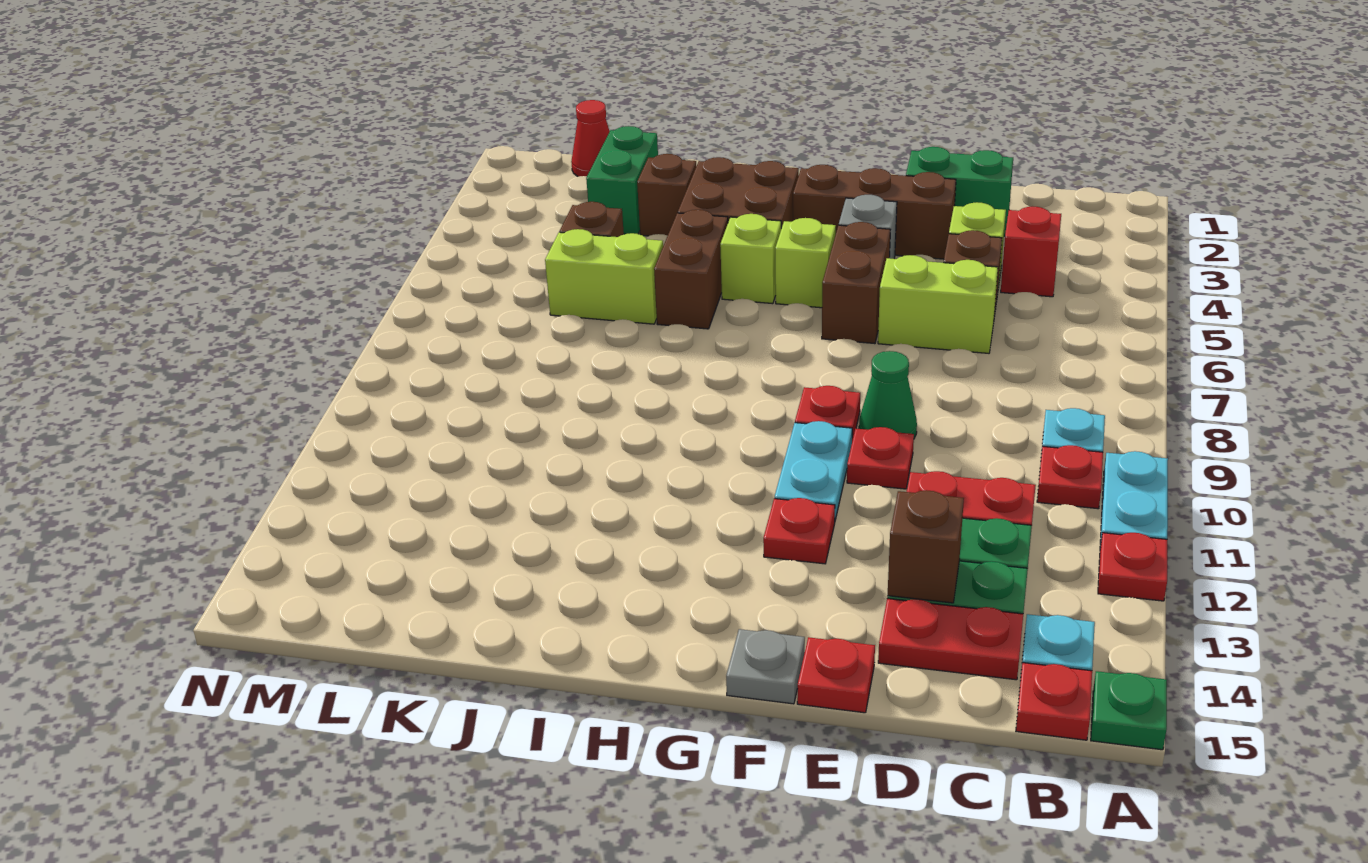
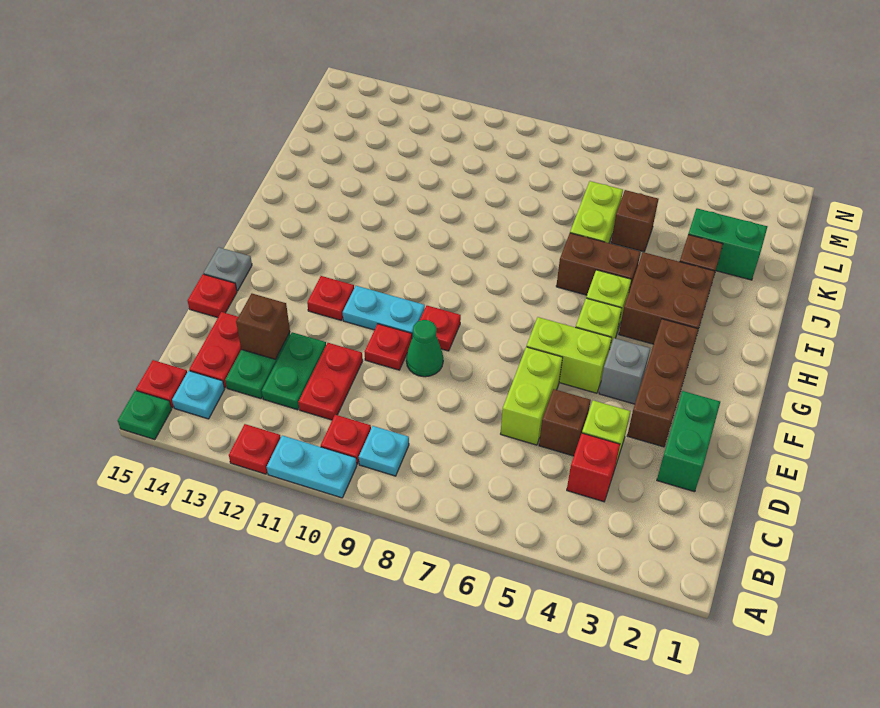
brown 1x2 brick [822,222,890,344] -> lime 1x2 brick [527,317,612,393]
red 1x1 cone [571,100,610,177] -> none

